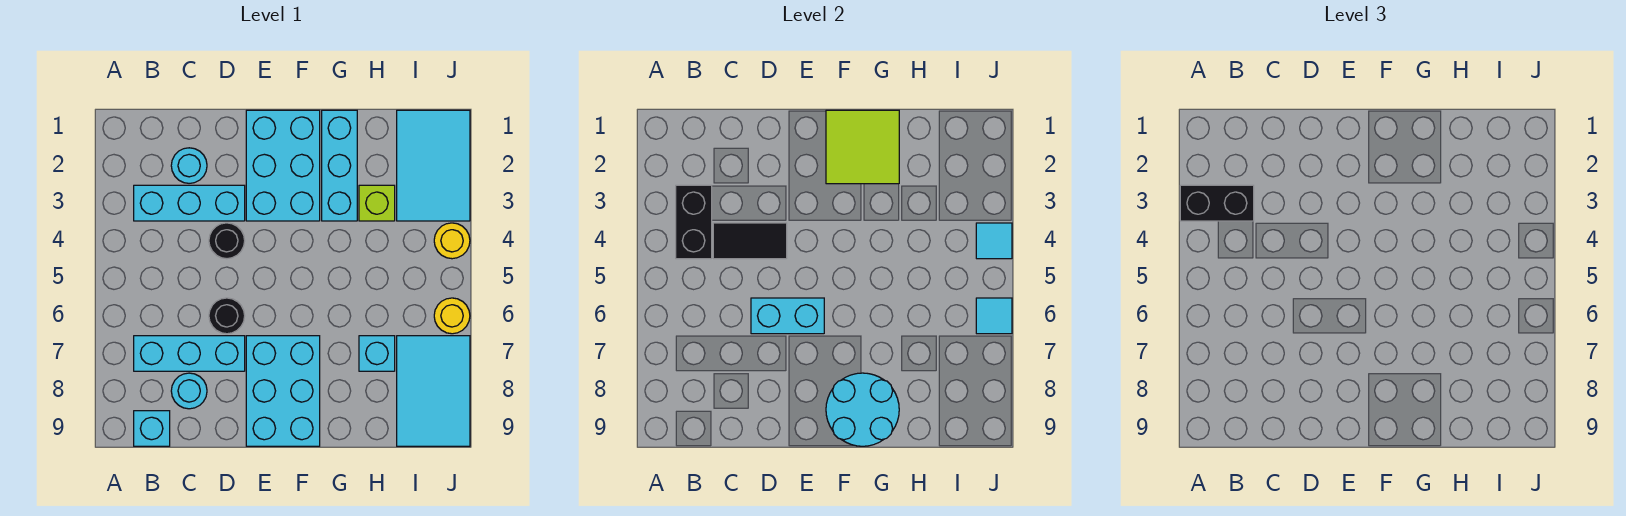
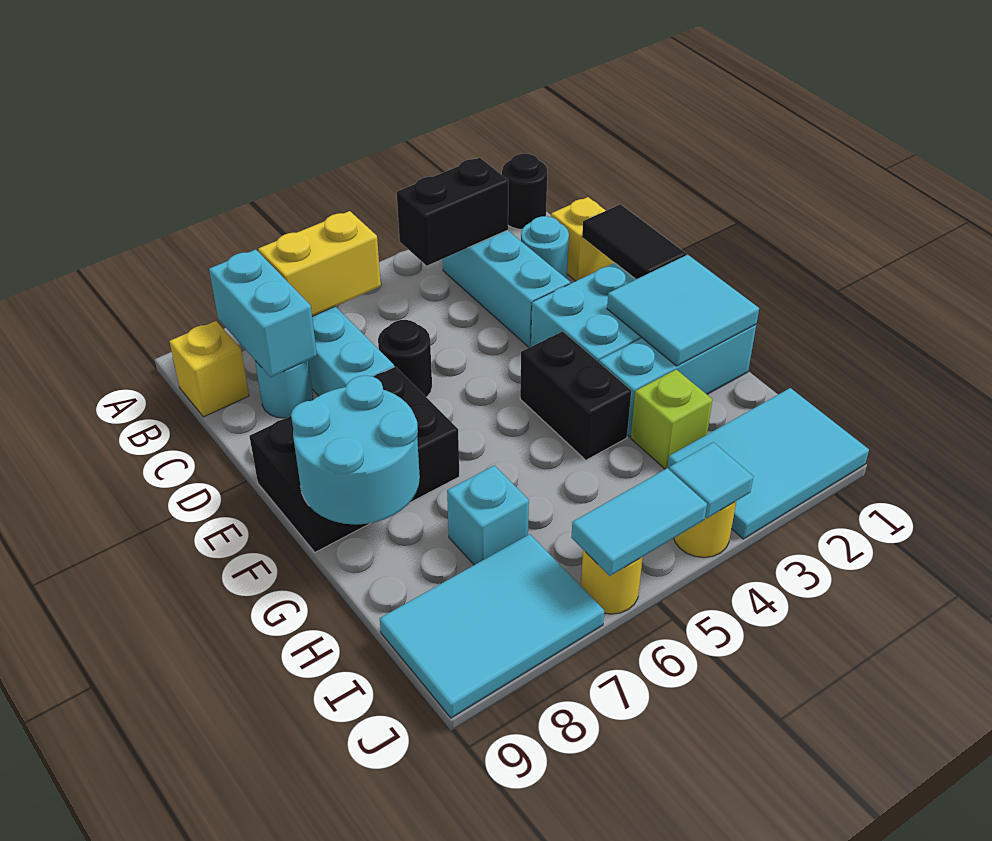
black 1x2 brick [1180,185,1254,221] -> black 1x2 brick moved to [520,331,631,460]
none -> yellow 1x2 brick [258,211,381,316]
cyan 1x1 brick [134,411,170,446] -> yellow 1x1 brick [169,321,249,417]
none -> yellow 1x1 brick [551,197,614,281]
black 1x2 tile [713,223,787,259] -> black 1x2 tile moved to [582,204,686,279]
black 1x1 round brick [209,223,245,259] -> black 1x1 round brick moved to [502,154,547,229]
cyan 1x2 brick [751,298,824,334] -> cyan 1x2 brick moved to [209,250,317,377]
cyan 2x3 brick [246,336,320,446] -> black 2x3 brick [249,367,459,552]
lime 2x2 tile [826,110,899,184] -> cyan 2x2 tile [607,255,759,366]
cyan 1x1 tile [976,298,1012,334] -> cyan 1x2 tile [571,468,707,576]

